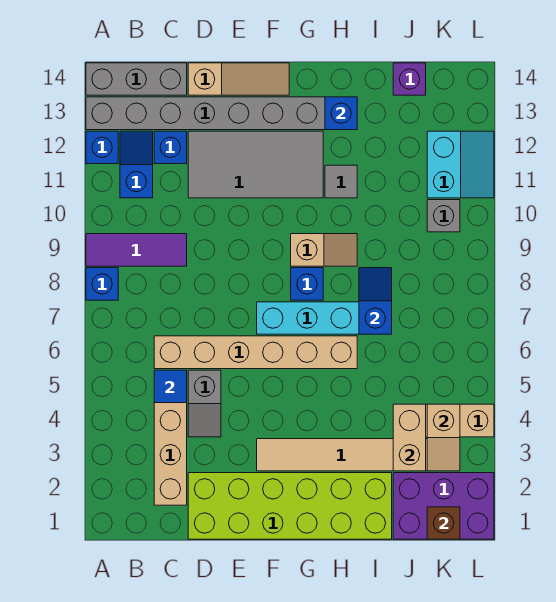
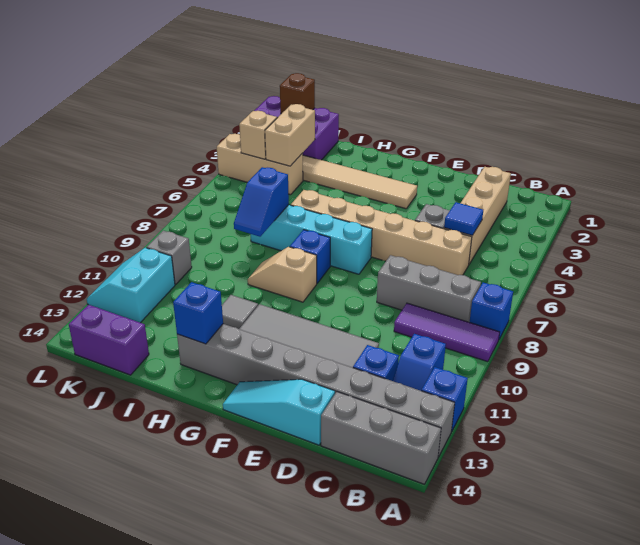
none -> grey 1x3 brick [377,255,481,322]
lime 2x6 brick [188,473,392,539] -> none
tan 1x3 slope [188,63,289,95] -> cyan 1x3 slope [223,379,335,445]
purple 1x1 brick [393,63,426,95] -> purple 1x2 brick [69,305,149,375]

